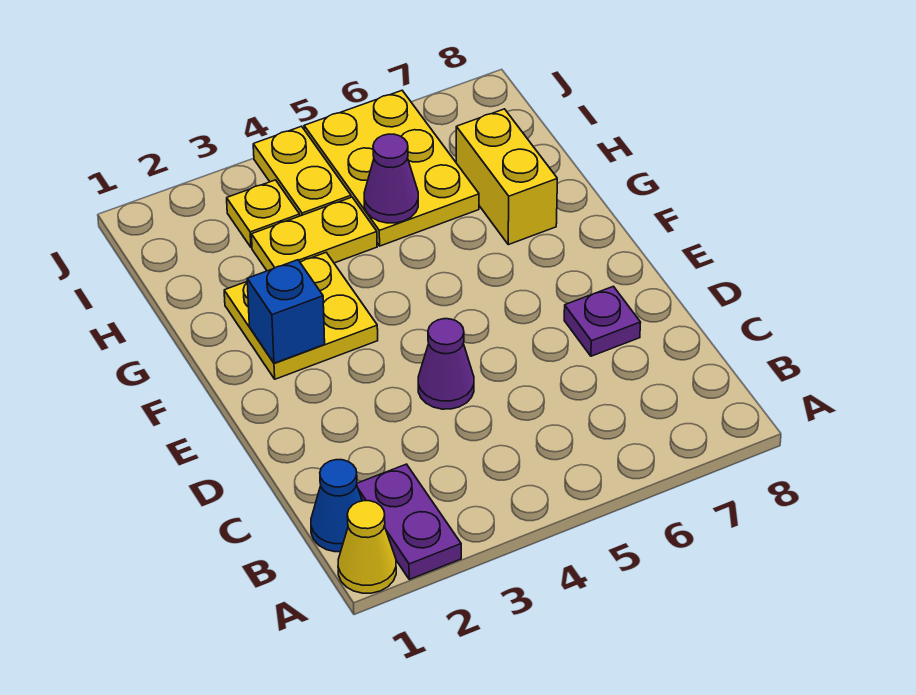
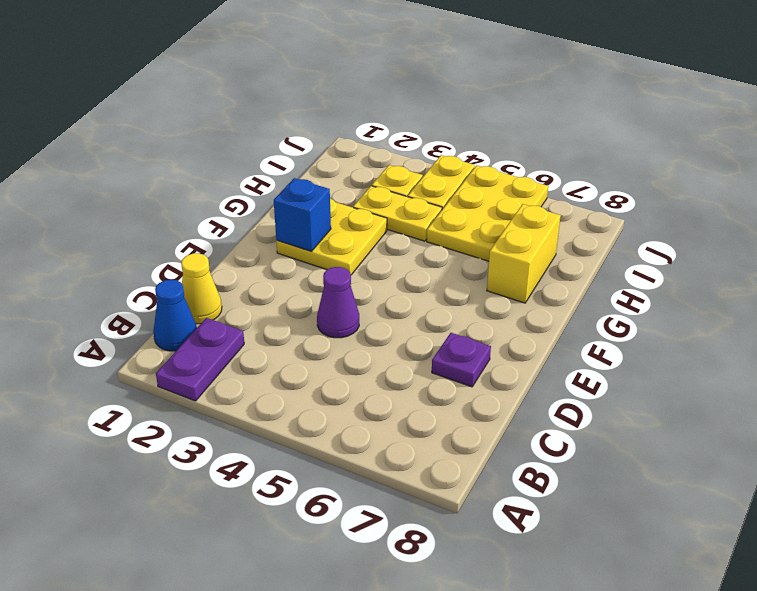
yellow 1x1 cone [338,501,396,593] -> yellow 1x1 cone moved to [181,253,222,324]
purple 1x1 cone [364,134,418,223] -> none

